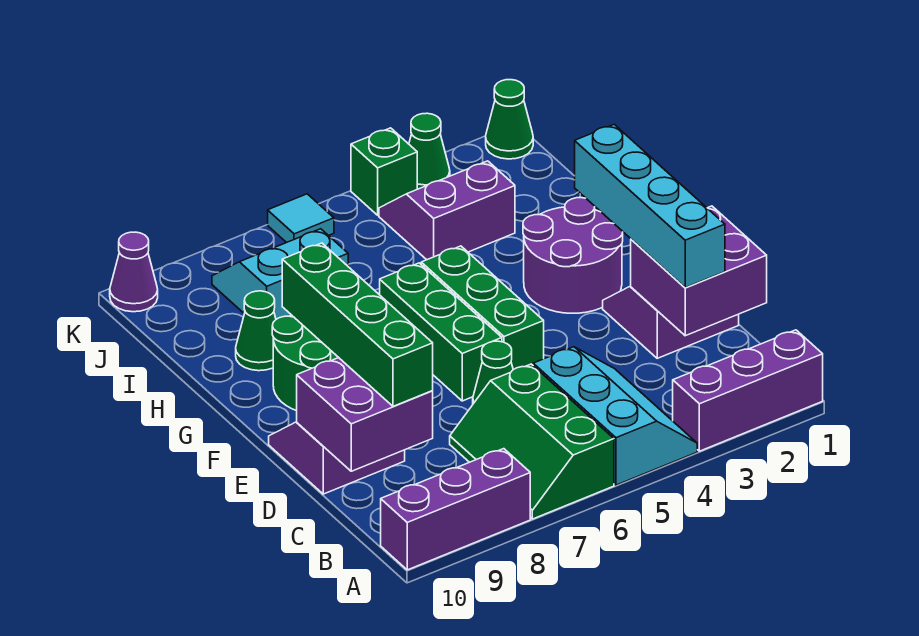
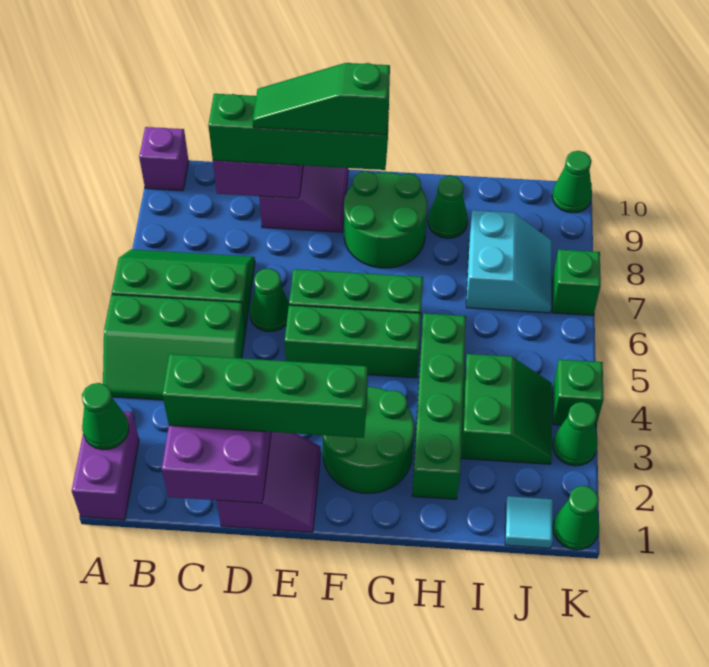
purple 1x3 brick [673,330,823,451] -> purple 1x2 brick [72,412,139,520]
none -> green 1x1 cone [82,383,129,450]
cyan 2x3 slope [533,347,697,485] -> green 2x3 slope [103,295,245,400]
purple 1x3 brick [381,449,530,570] -> purple 1x1 brick [139,127,189,191]
cyan 1x4 brick [575,125,725,288] -> green 1x4 brick [162,354,368,438]
none -> green 1x3 slope [253,63,390,135]
purple 2x2 round brick [523,198,623,313] -> green 2x2 round brick [322,387,414,493]
none -> green 1x4 brick [412,313,466,499]
purple 2x2 slope [379,161,515,260] -> green 2x2 slope [461,354,552,464]
cyan 1x1 tile [268,194,334,243] -> cyan 1x1 tile moved to [505,496,553,548]
none -> green 1x1 brick [552,249,601,315]
purple 1x1 cone [110,232,158,312] -> green 1x1 cone [552,151,592,213]

